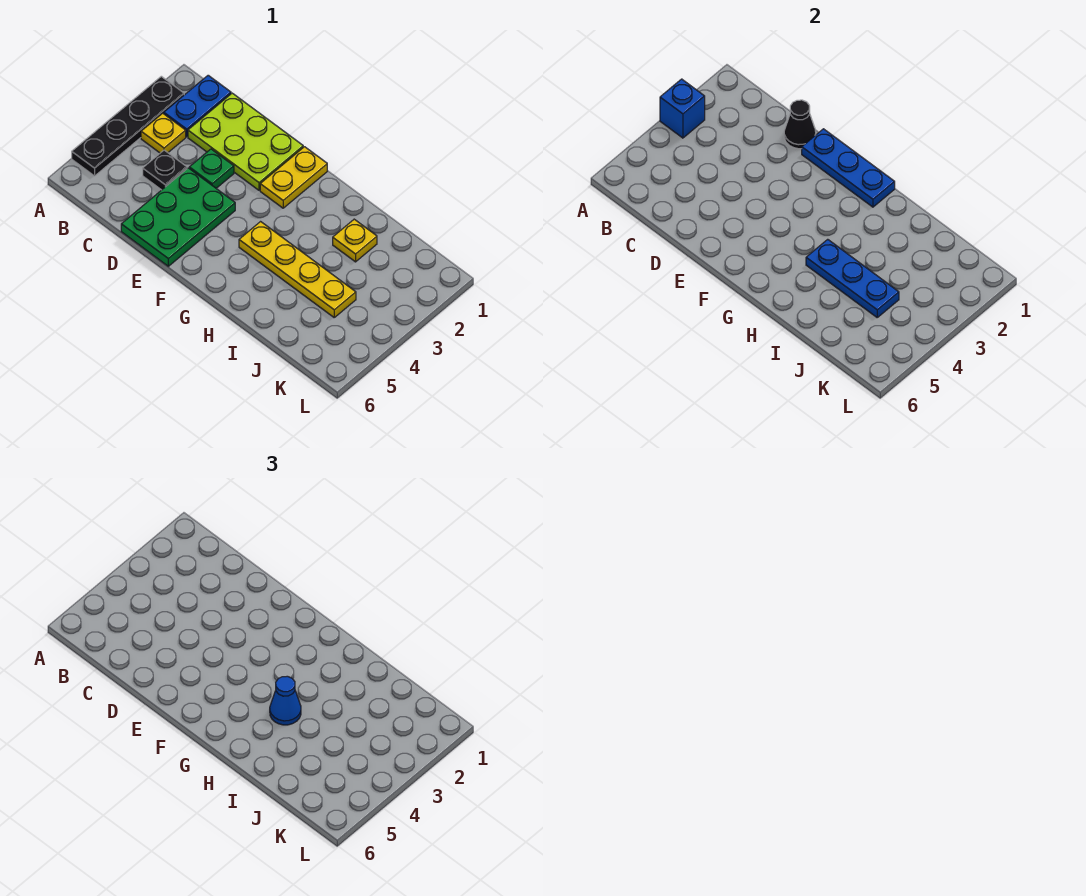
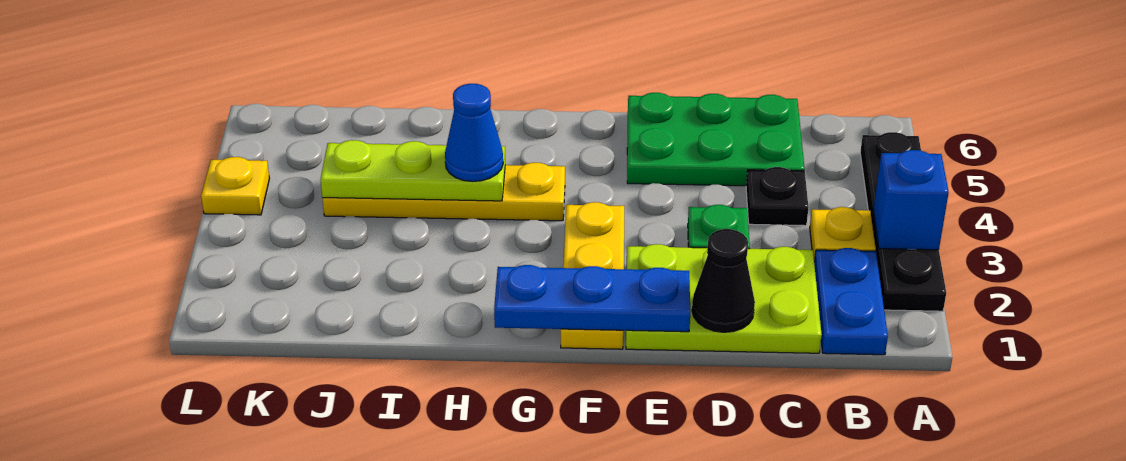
green 2x3 plate [121,168,235,266] -> green 2x3 plate turned to [627,93,805,186]
yellow 1x2 plate [260,147,327,208] -> yellow 1x3 plate [561,202,624,349]
blue 1x3 plate [806,239,899,317] -> lime 1x3 plate [321,140,505,201]
yellow 1x1 plate [333,219,377,262] -> yellow 1x1 plate moved to [201,157,269,215]

